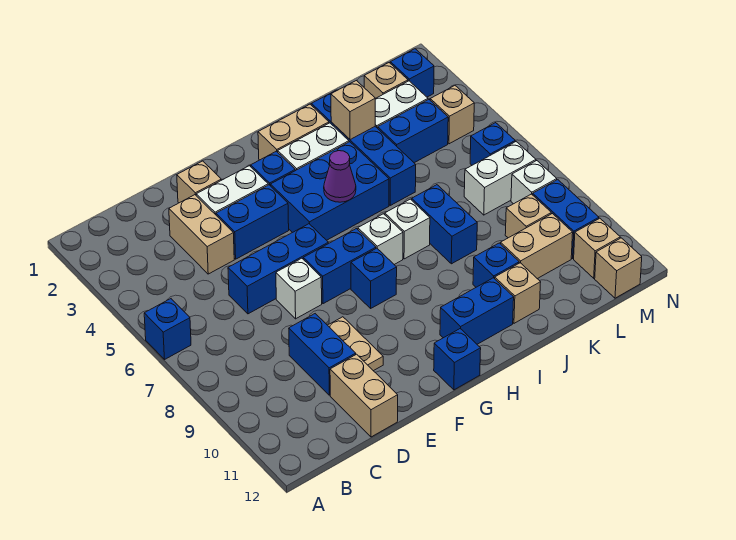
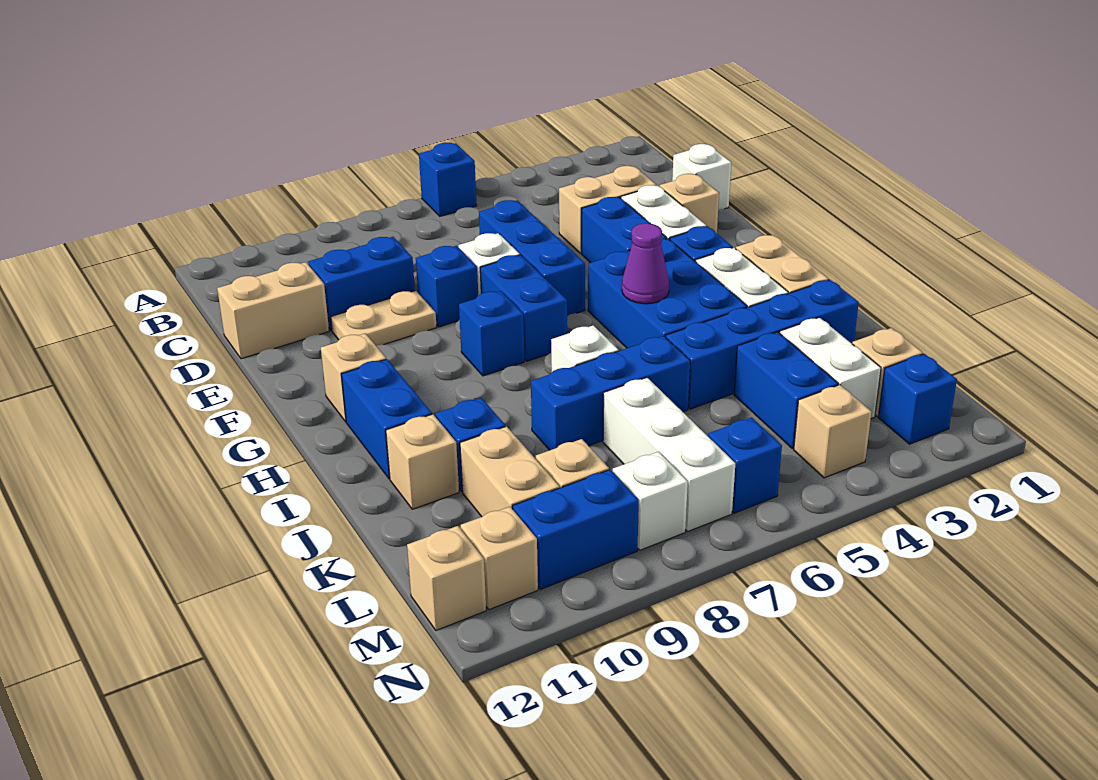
blue 1x1 brick [434,329,481,390] -> blue 1x1 brick moved to [416,246,478,327]
white 1x1 brick [358,214,403,264] -> white 1x1 brick moved to [672,144,731,209]
tan 1x1 brick [331,81,375,140] -> tan 1x1 brick moved to [321,333,386,422]
blue 1x2 brick [412,185,477,264] -> blue 1x3 brick [531,336,690,450]
white 1x2 brick [464,142,536,215] -> white 1x3 brick [603,378,735,531]

